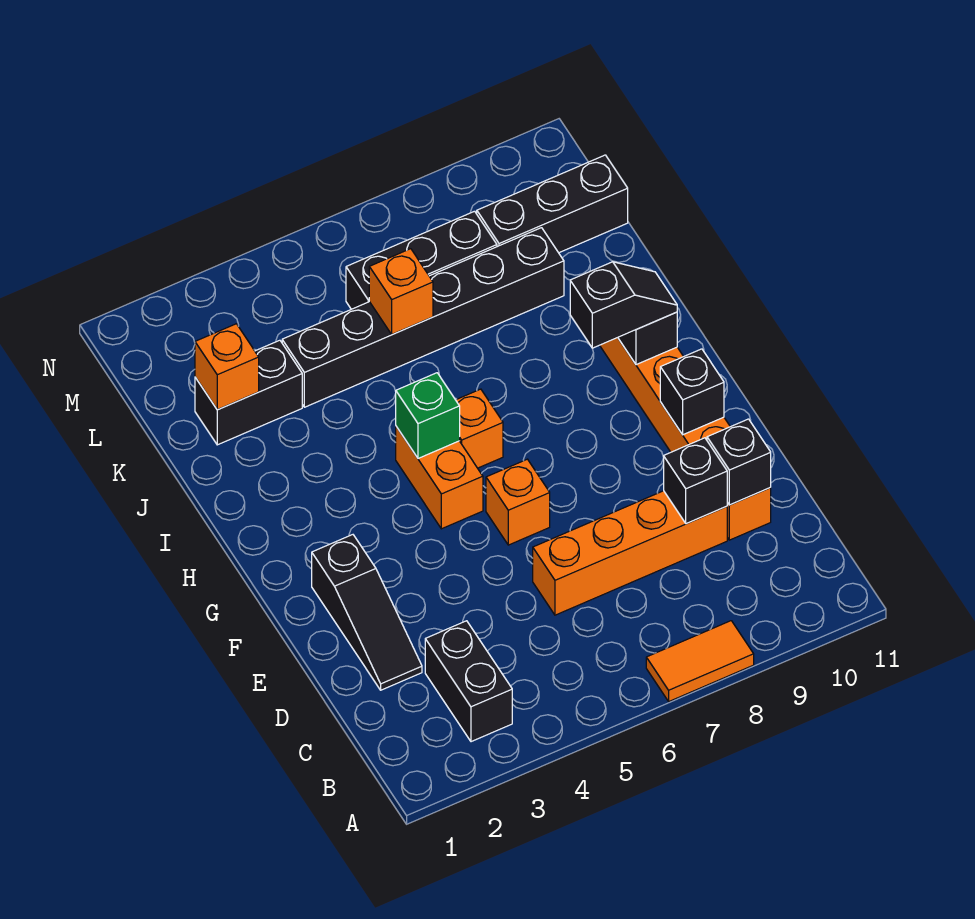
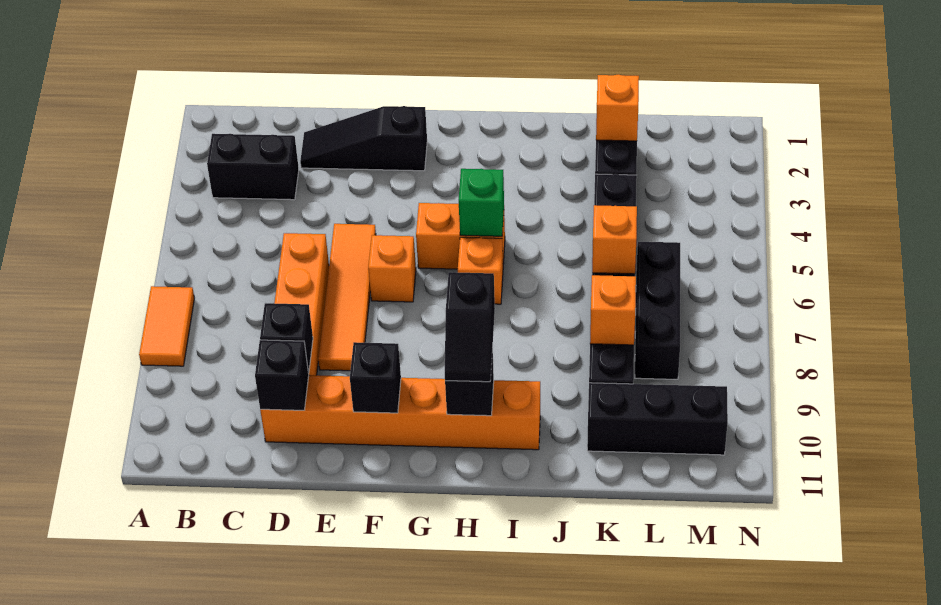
none -> orange 1x4 tile [318,224,376,371]
none -> orange 1x1 brick [590,275,636,345]
black 1x3 brick [477,155,628,253] -> black 1x3 brick turned to [587,383,728,455]

